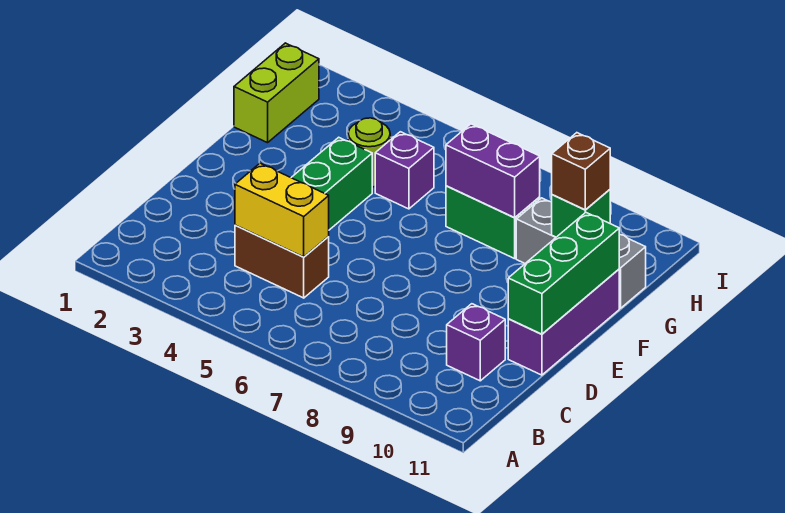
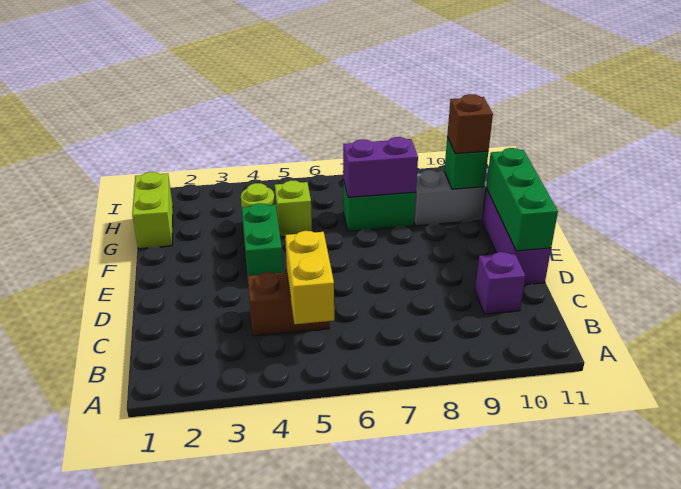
yellow 1x2 brick [235,163,329,257] -> yellow 1x2 brick turned to [285,231,334,324]
purple 1x1 brick [375,132,434,209] -> lime 1x1 brick [275,180,312,237]

